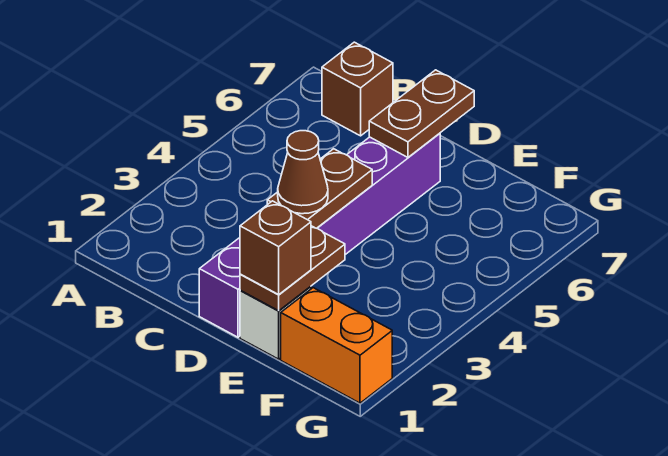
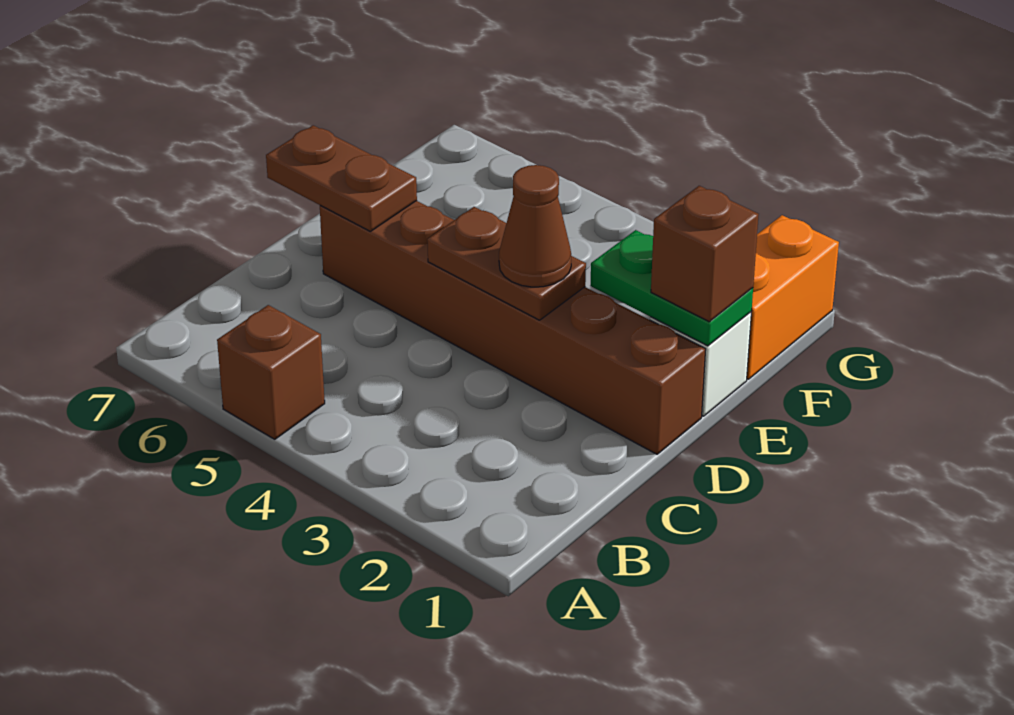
brown 1x1 brick [322,42,393,136] -> brown 1x1 brick moved to [217,305,325,439]
purple 1x6 brick [199,133,440,337] -> brown 1x6 brick [320,201,706,454]
brown 1x2 plate [240,226,345,311] -> green 1x2 plate [590,230,753,346]

